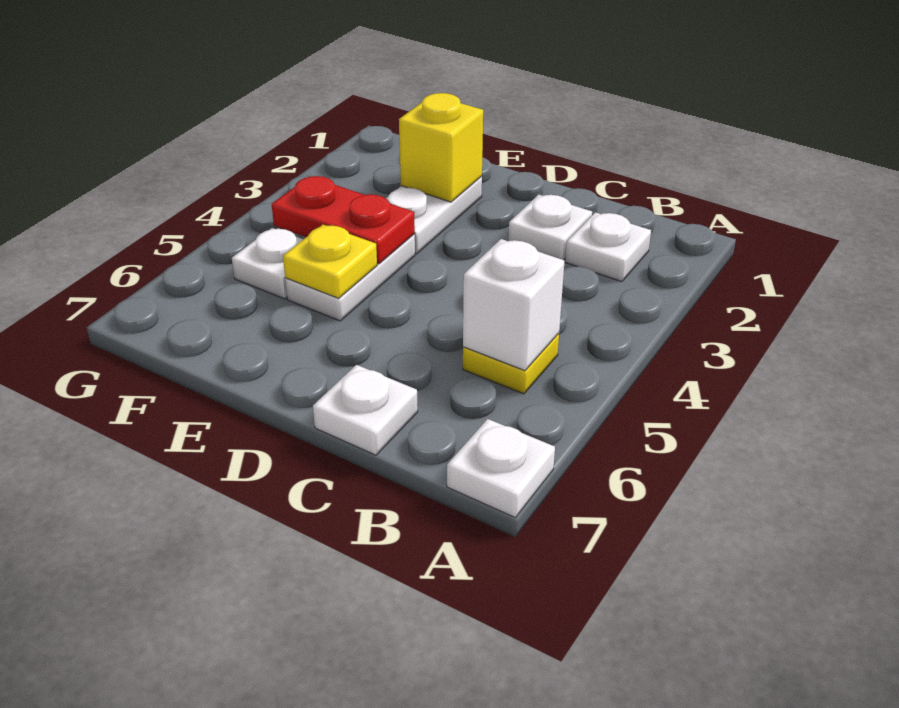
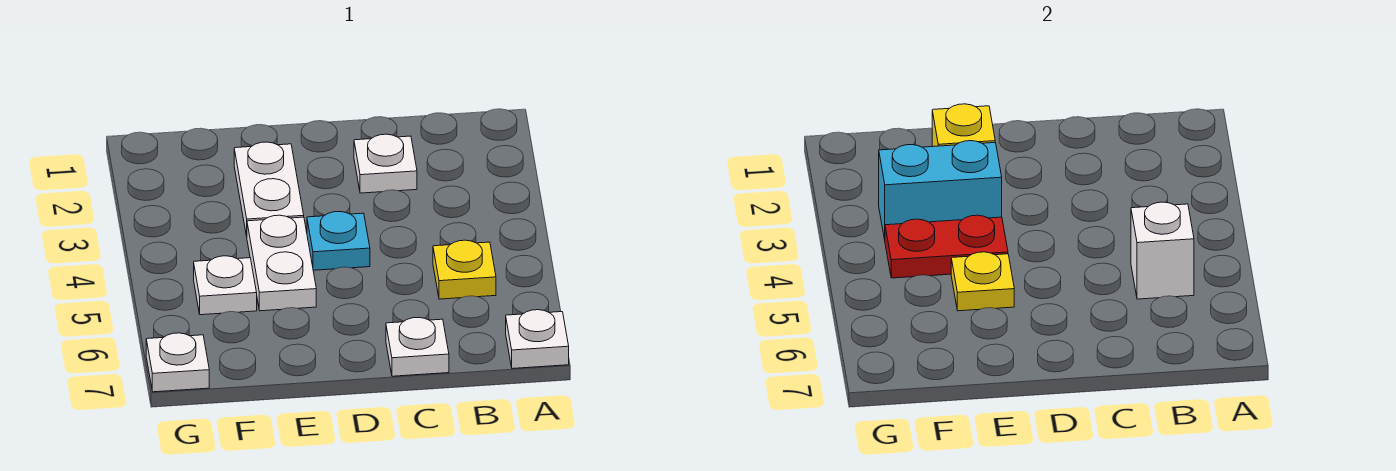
white 1x1 plate [565,212,651,282] -> white 1x1 plate moved to [146,333,209,392]
none -> cyan 1x1 plate [307,212,370,270]
none -> cyan 1x2 brick [879,141,1002,239]

